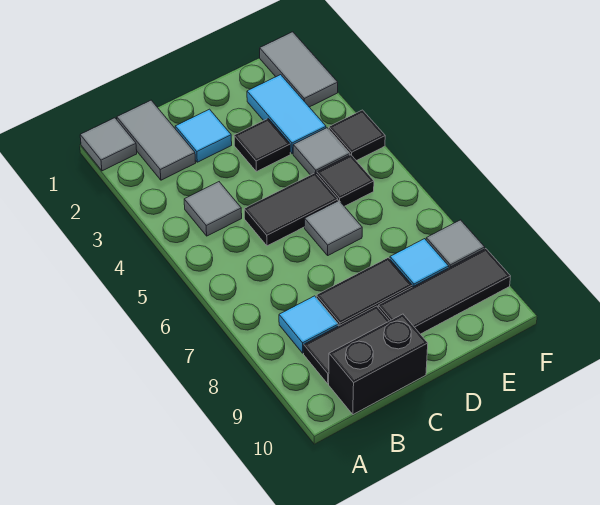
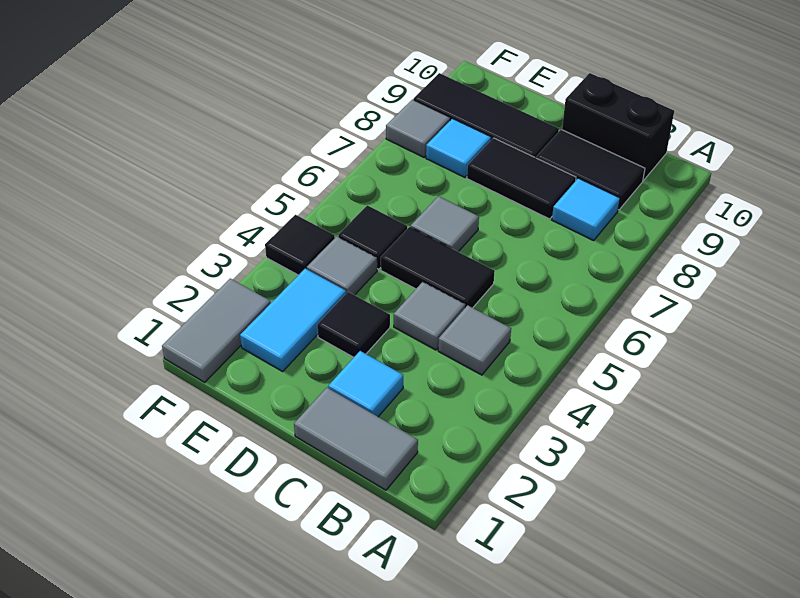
grey 1x1 tile [80,118,137,171] -> grey 1x1 tile moved to [394,282,465,350]
grey 1x2 tile [117,100,196,180] -> grey 1x2 tile turned to [294,388,418,490]

